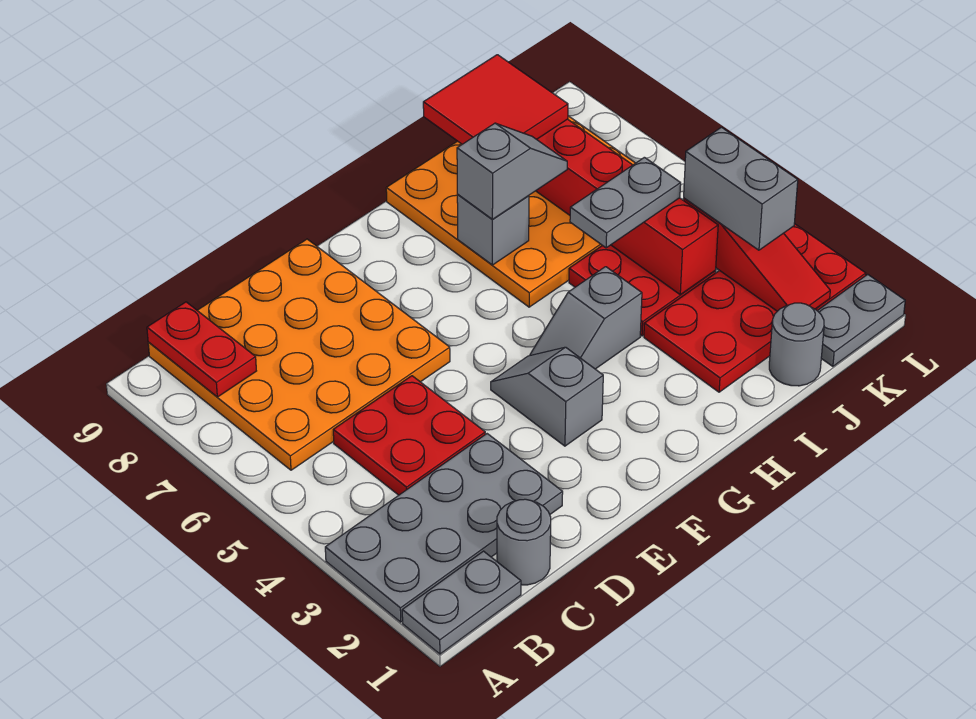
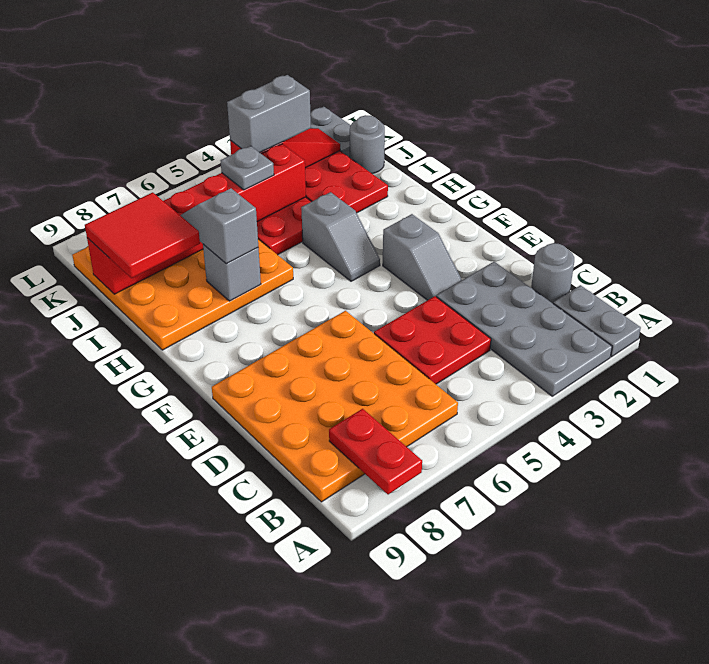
red 1x2 plate [147,302,256,397] -> red 1x2 plate turned to [329,409,422,494]
grey 1x2 slope [491,347,603,446] -> grey 1x2 slope turned to [383,214,462,300]
grey 1x2 plate [570,157,681,248] -> grey 1x1 plate [221,146,274,190]

